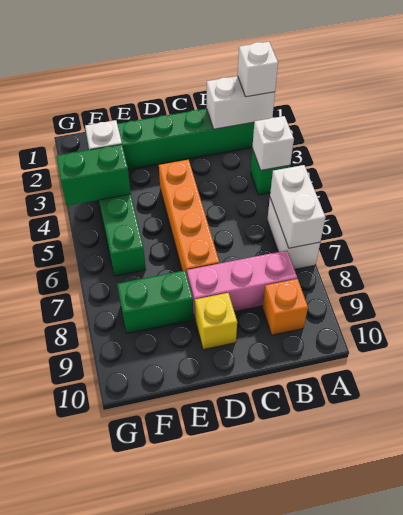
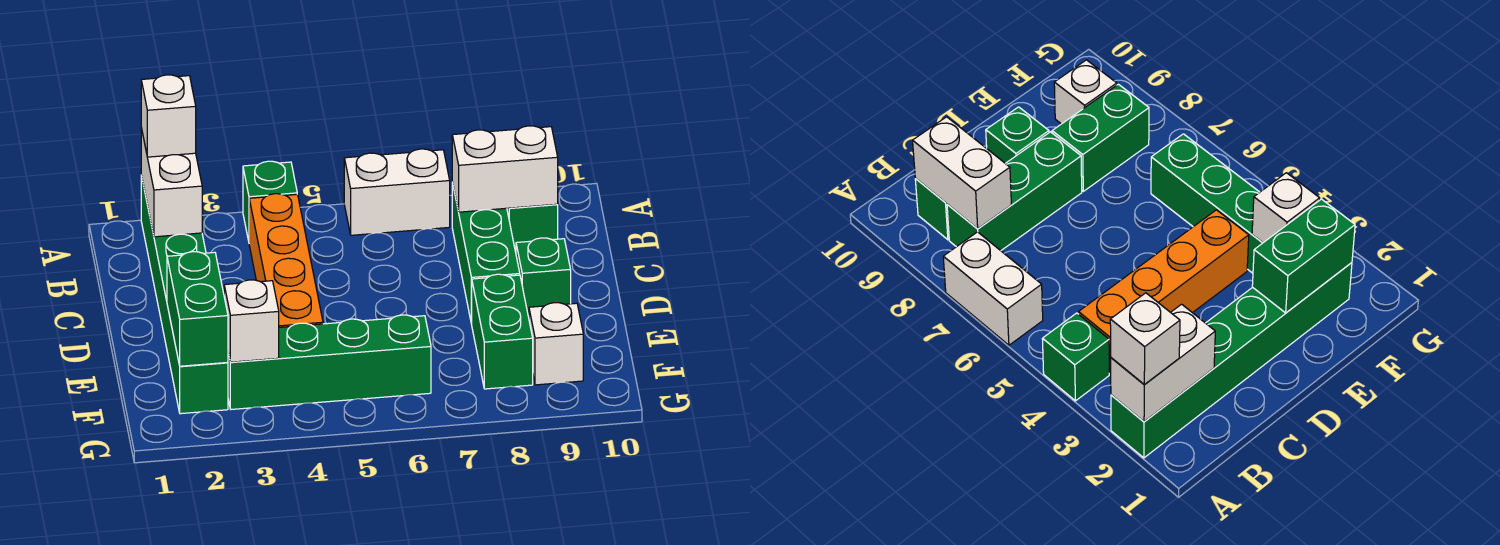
white 1x1 brick [252,116,294,170] -> white 1x1 brick moved to [529,303,583,385]
white 1x2 brick [270,165,325,248] -> white 1x2 brick moved to [452,126,558,212]
pink 1x3 brick [187,250,297,318] -> green 1x3 brick [452,183,520,324]
orange 1x1 brick [263,279,308,335] -> green 1x1 brick [507,204,558,252]
orange 1x4 brick [159,160,219,274] -> orange 1x4 brick turned to [249,194,323,327]
yellow 1x1 brick [195,293,237,350] -> green 1x1 brick [516,238,571,317]
green 1x2 brick [56,144,131,206] -> green 1x2 brick moved to [167,252,228,366]

